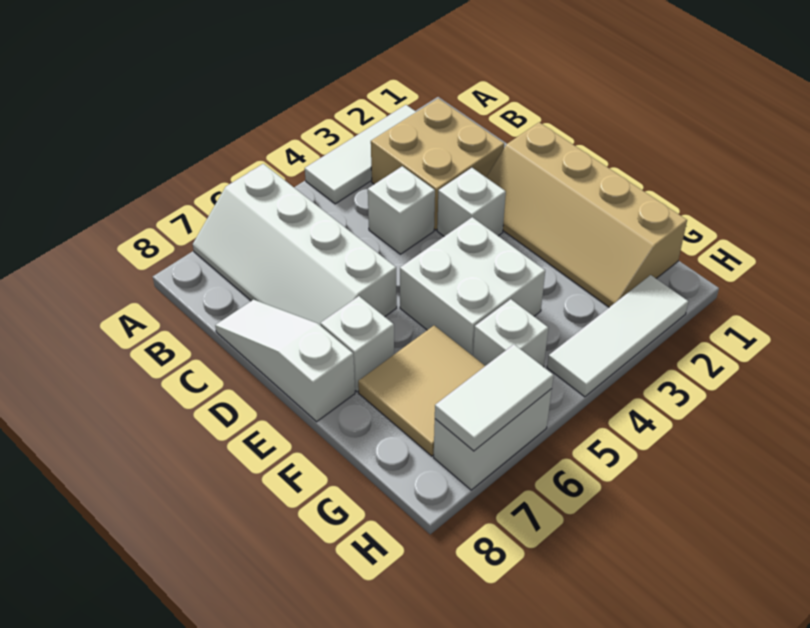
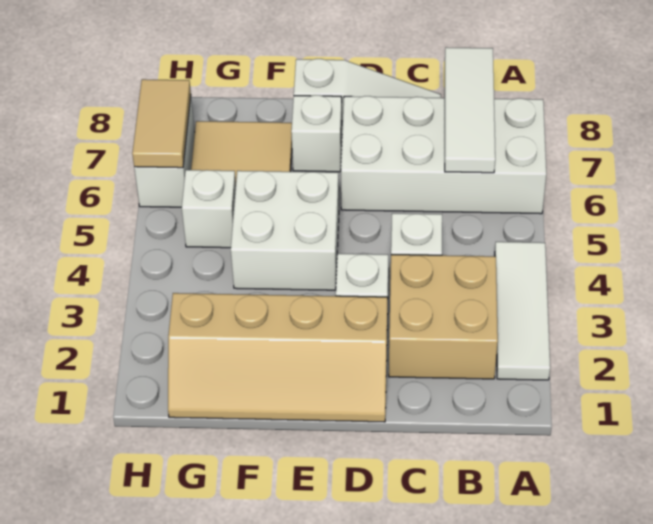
white 2x4 slope [193,164,397,326] -> white 2x4 brick [341,96,546,214]
tan 2x4 slope [486,122,687,307] -> tan 2x4 slope turned to [168,293,388,422]
white 1x3 tile [547,275,688,397] -> white 1x3 tile moved to [445,47,495,173]
white 1x2 tile [435,344,554,451] -> tan 1x2 tile [132,79,191,168]

